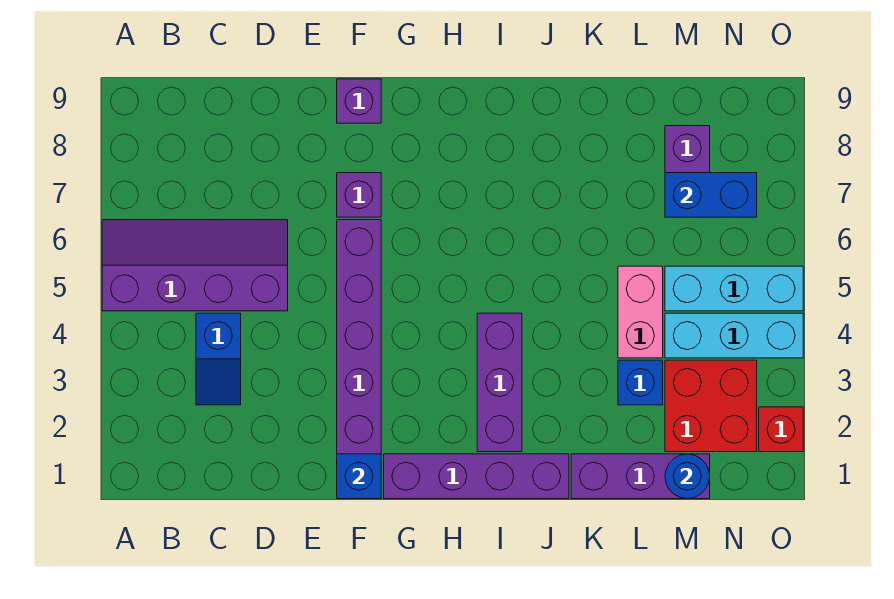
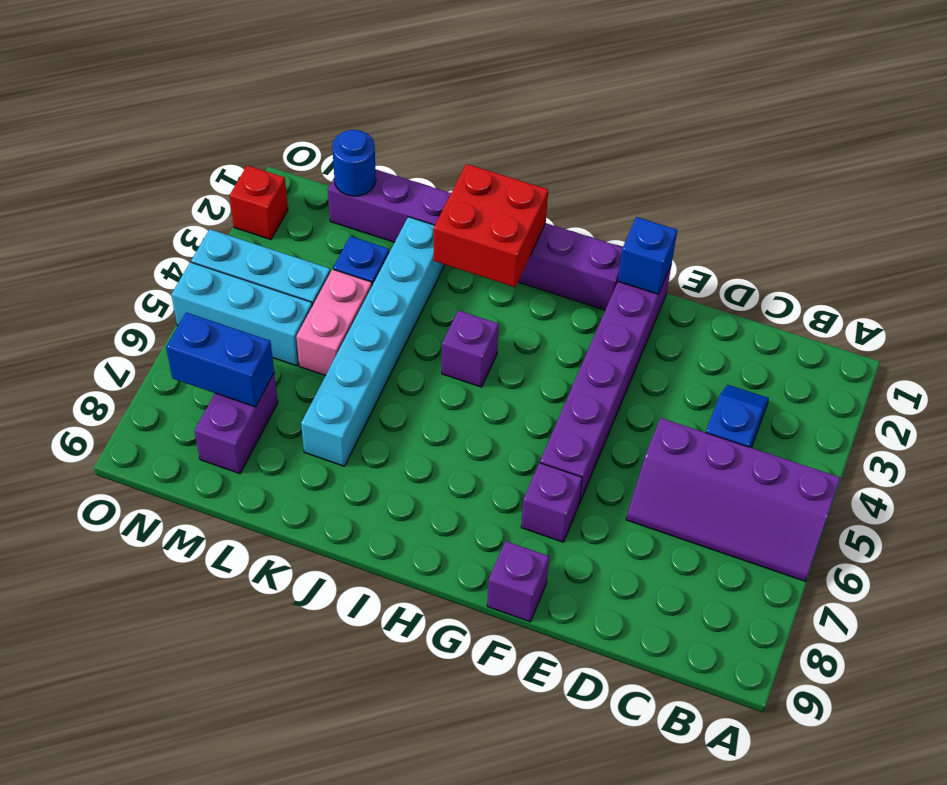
purple 1x3 brick [477,313,522,452] -> purple 1x1 brick [442,310,499,387]
none -> cyan 1x6 brick [301,217,445,466]
red 2x2 brick [665,360,757,452] -> red 2x2 brick moved to [433,164,548,287]

